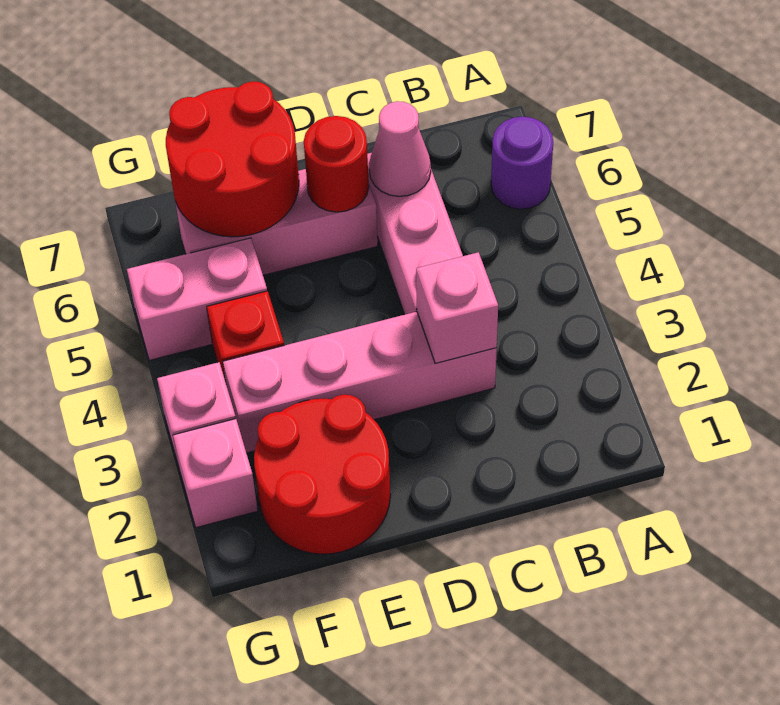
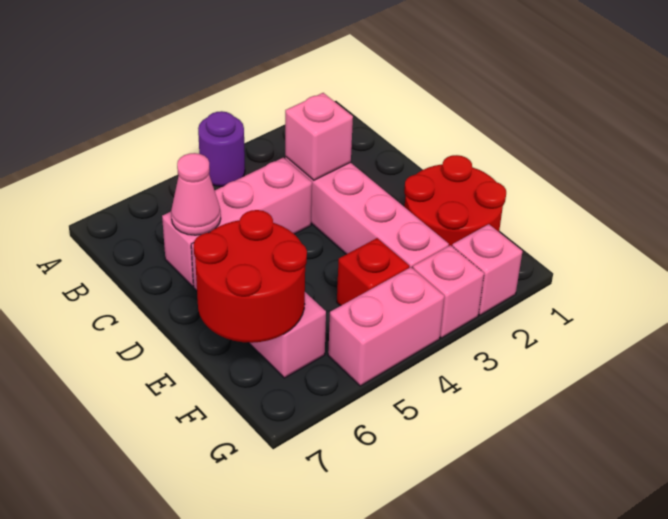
purple 1x1 round brick [491,117,553,209] -> purple 1x1 round brick moved to [198,111,245,186]
red 1x1 round brick [304,116,369,212] -> none
pink 1x2 brick [127,238,267,360] -> pink 1x2 brick turned to [328,267,444,386]

